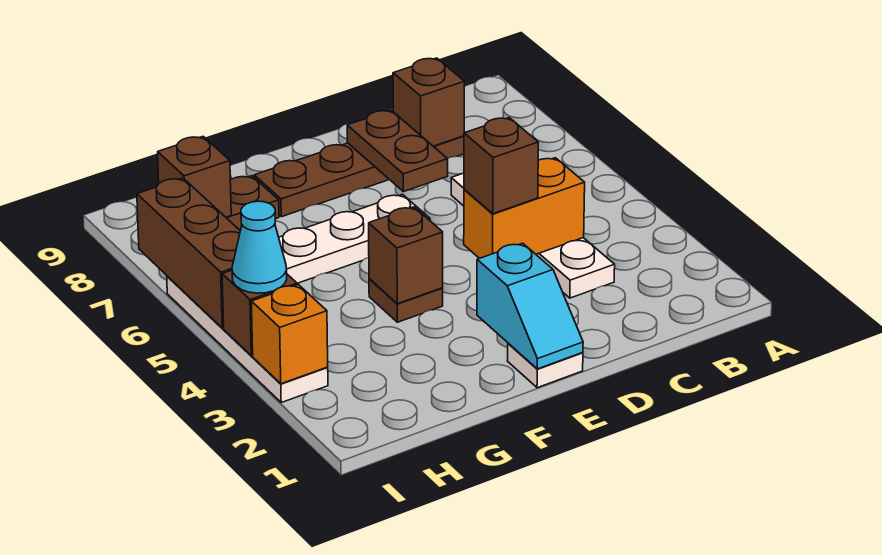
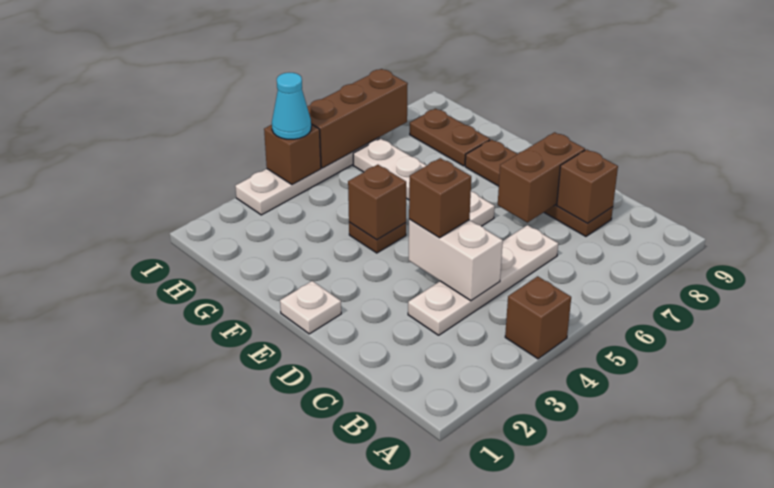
orange 1x2 brick [464,158,585,258] -> white 1x2 brick [409,219,503,301]
brown 1x2 plate [347,110,448,192] -> brown 1x2 brick [498,132,585,223]
cyan 1x2 slope [477,243,583,369] -> none
brown 1x1 brick [158,137,231,217] -> brown 1x1 brick moved to [505,276,571,359]
orange 1x1 brick [251,285,328,384] -> none

